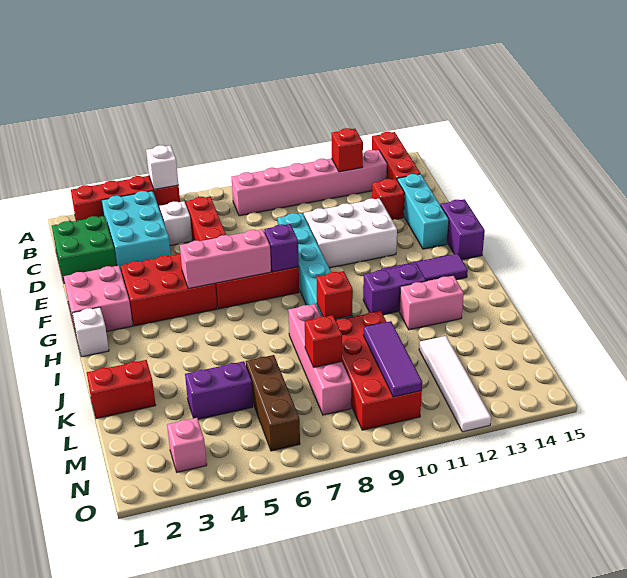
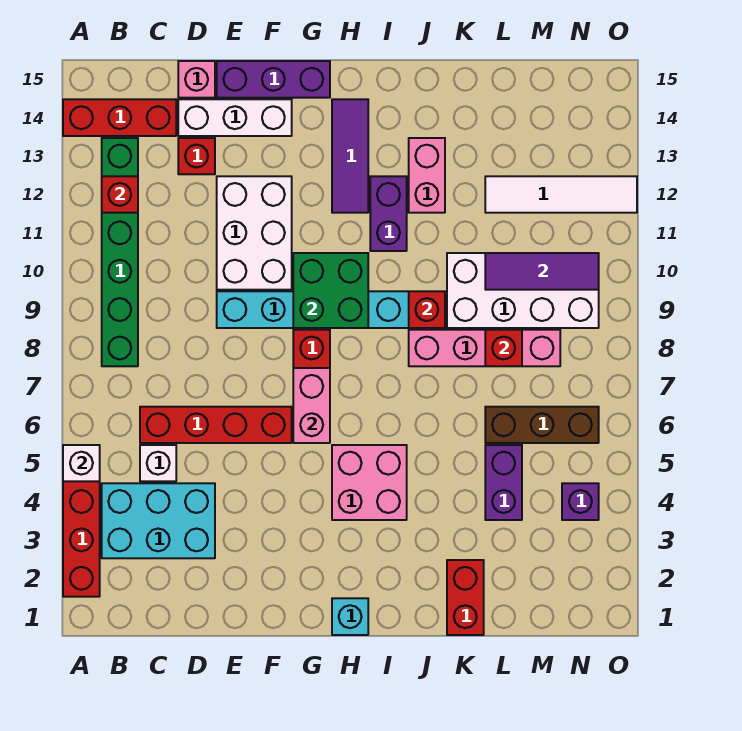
pink 1x6 brick [232,150,387,216] -> green 1x6 brick [102,138,138,366]
green 2x2 brick [52,216,117,283] -> green 2x2 brick moved to [293,253,368,328]
cyan 1x3 brick [397,174,449,249] -> white 1x3 brick [178,99,292,136]
pink 2x2 brick [64,266,133,332] -> pink 2x2 brick moved to [332,445,407,520]
red 2x3 brick [121,254,217,326] -> none
purple 1x2 brick [441,199,485,260] -> purple 1x3 brick [217,61,330,98]
pink 1x3 brick [180,229,271,288] -> pink 1x2 brick [293,368,330,443]
purple 1x1 brick [264,224,299,272] -> purple 1x1 brick moved to [562,483,599,520]
white 1x1 brick [72,307,109,357] -> cyan 1x1 brick [332,598,368,635]
red 2x4 brick [336,311,422,430] -> white 2x4 brick [447,253,599,328]
pink 1x1 brick [167,418,207,472] -> pink 1x1 brick moved to [178,61,215,98]

